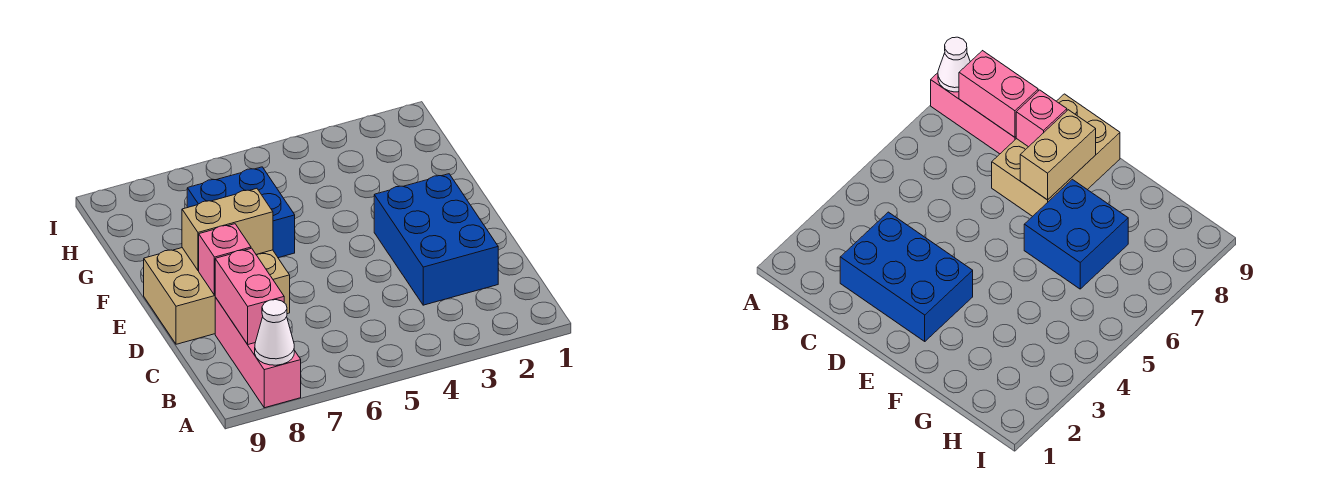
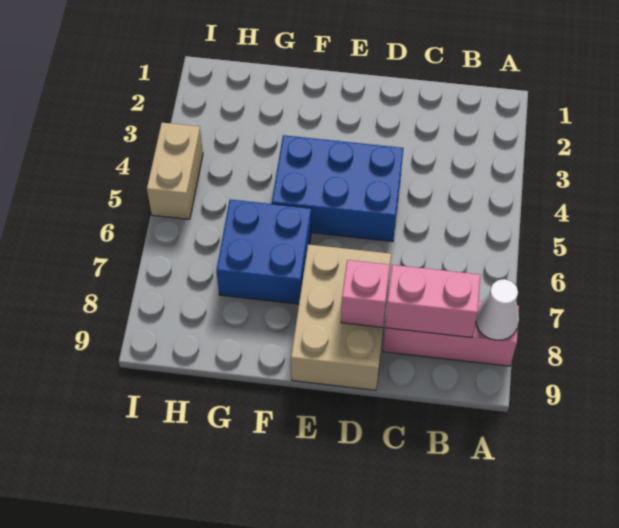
blue 2x3 brick [374,174,498,305] -> blue 2x3 brick moved to [272,135,404,242]
tan 1x2 brick [182,188,273,271] -> tan 1x2 brick moved to [147,123,203,219]

